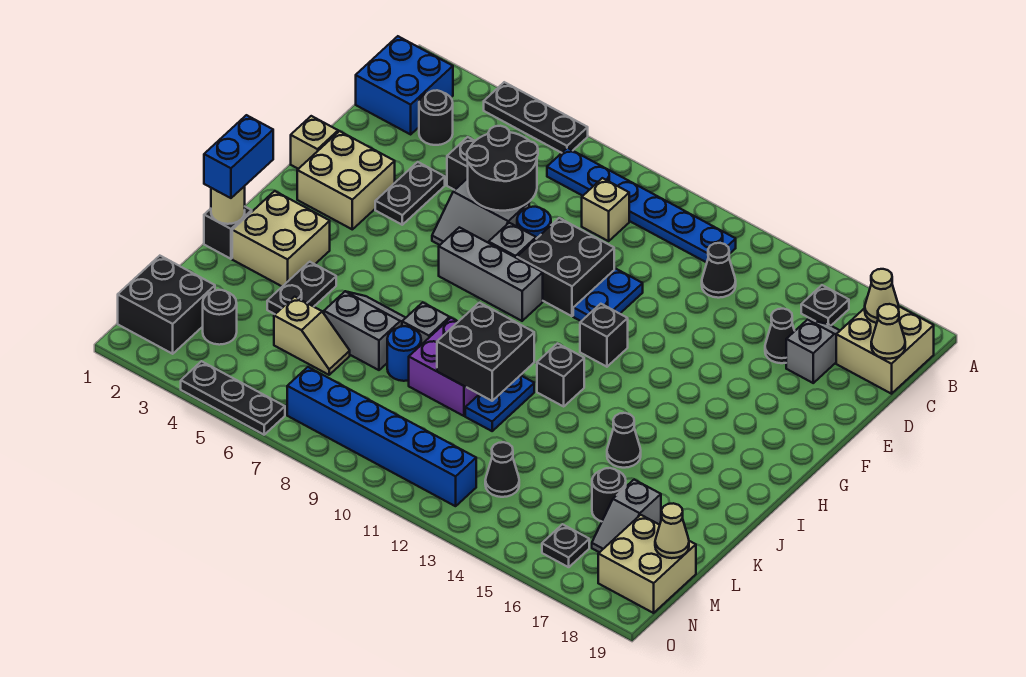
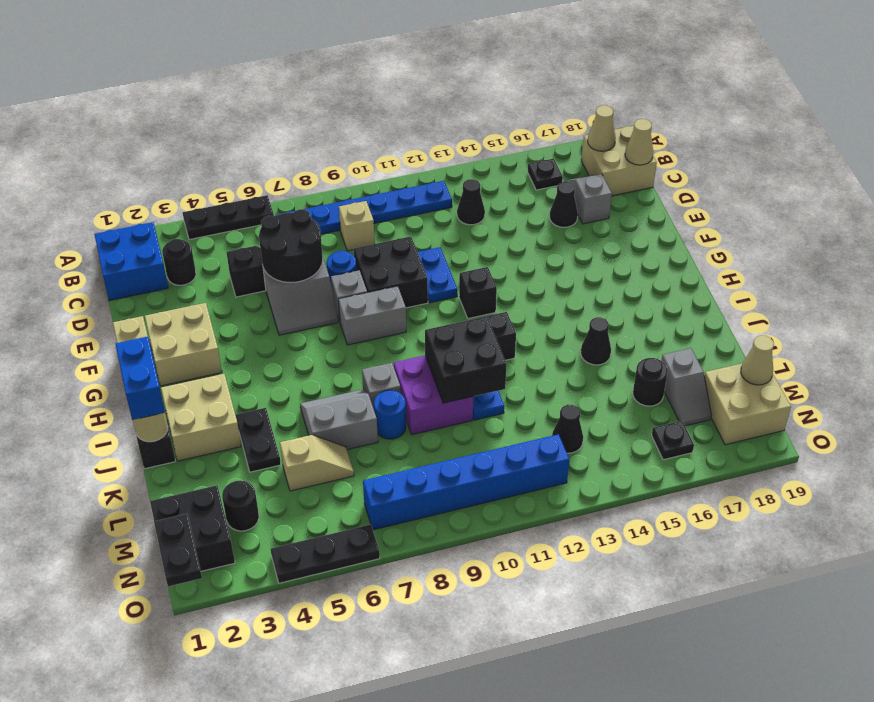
black 1x2 plate [375,162,445,225] -> black 1x2 plate moved to [154,514,202,586]
grey 1x3 brick [439,227,543,321] -> grey 1x2 brick [338,286,406,345]

